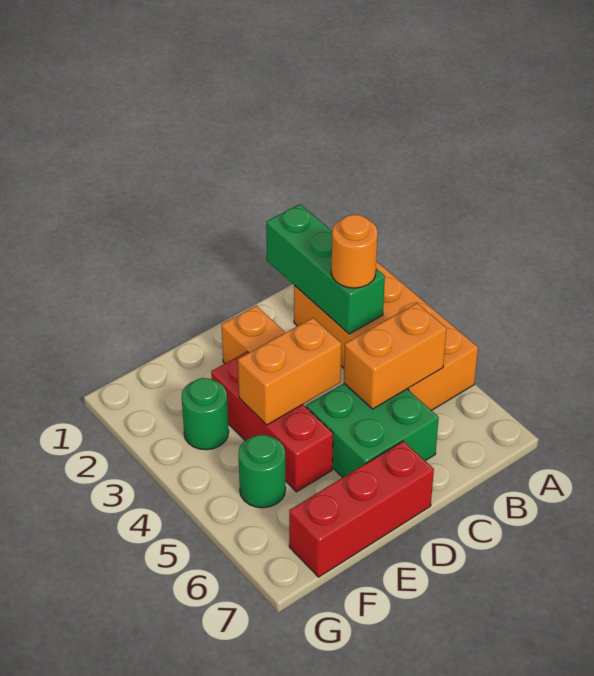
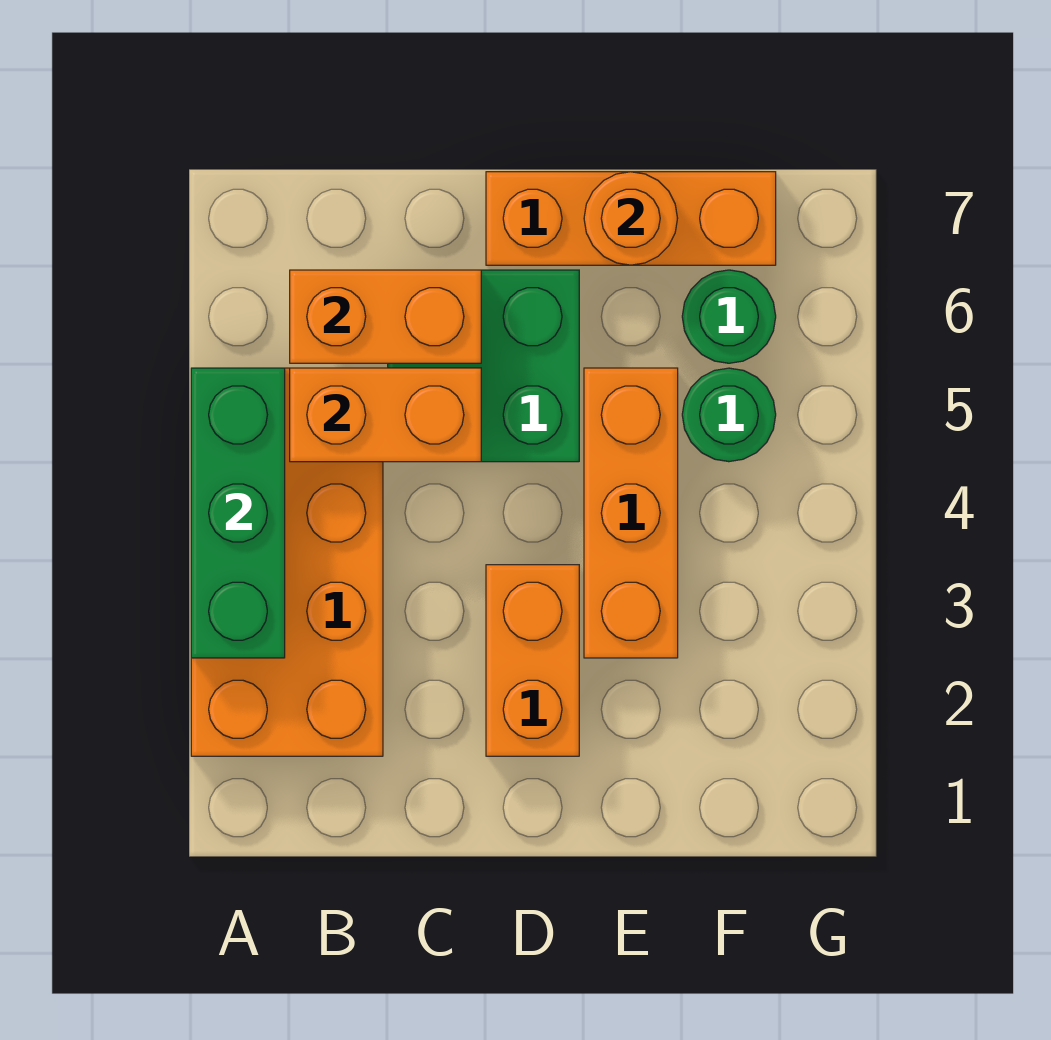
green 1x3 brick [266,204,385,334] -> green 1x3 brick moved to [191,368,285,658]
orange 1x1 round brick [331,215,378,288] -> orange 1x1 round brick moved to [584,172,678,265]
orange 1x2 brick [238,318,342,425] -> orange 1x2 brick moved to [290,270,481,363]
red 1x3 brick [289,441,434,577] -> orange 1x3 brick [486,172,776,265]
red 1x3 brick [211,352,333,492] -> orange 1x3 brick [584,368,678,658]
green 1x1 round brick [182,378,229,450] -> green 1x1 round brick moved to [682,270,776,363]

